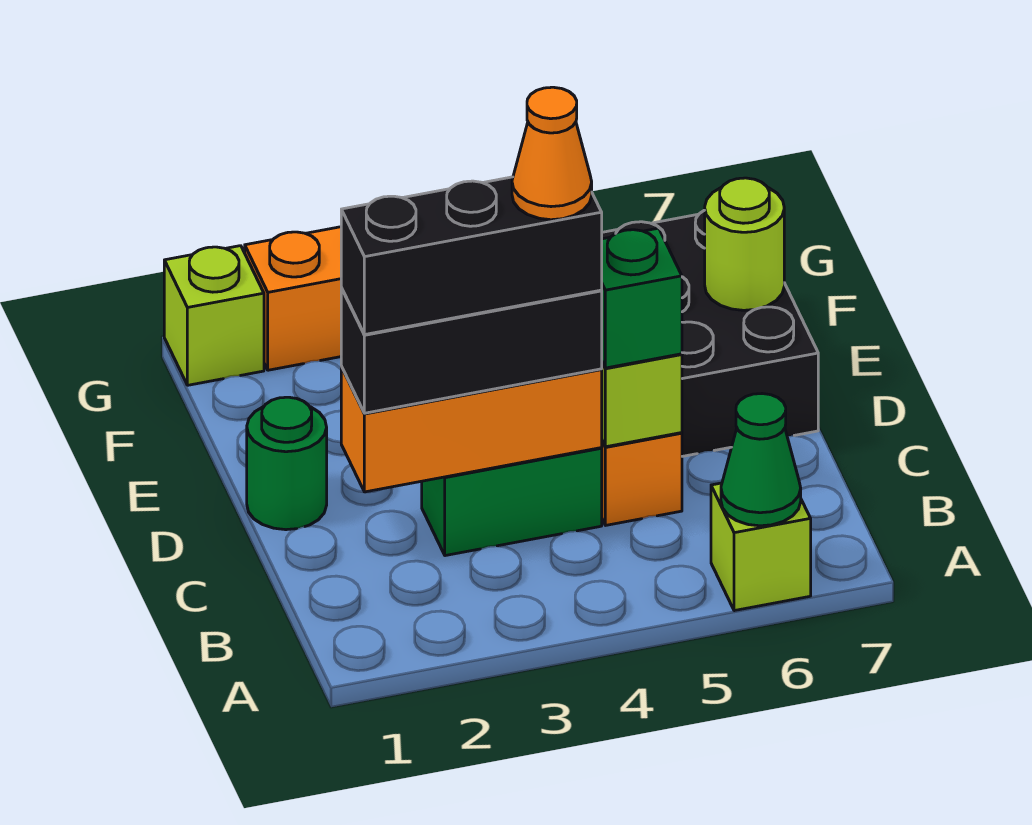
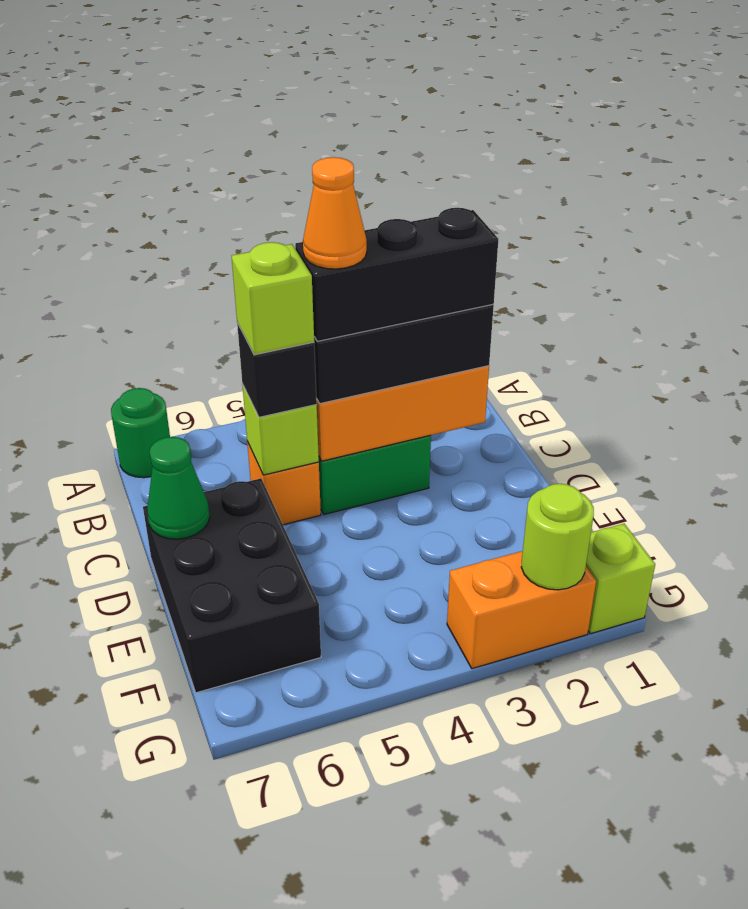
lime 1x1 brick [711,483,811,611] -> lime 1x1 brick moved to [232,242,314,355]
green 1x1 cone [721,394,801,526] -> green 1x1 cone moved to [147,437,210,539]
green 1x1 brick [601,228,682,368] -> black 1x1 brick [237,323,317,417]
green 1x1 round brick [247,397,327,530] -> green 1x1 round brick moved to [111,388,170,478]
lime 1x1 round brick [705,178,784,310] -> lime 1x1 round brick moved to [521,484,594,590]

